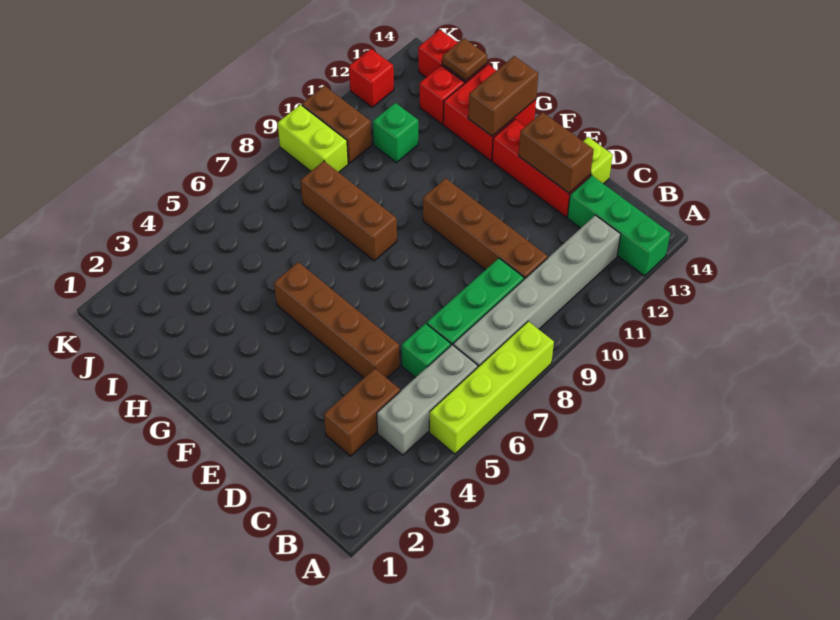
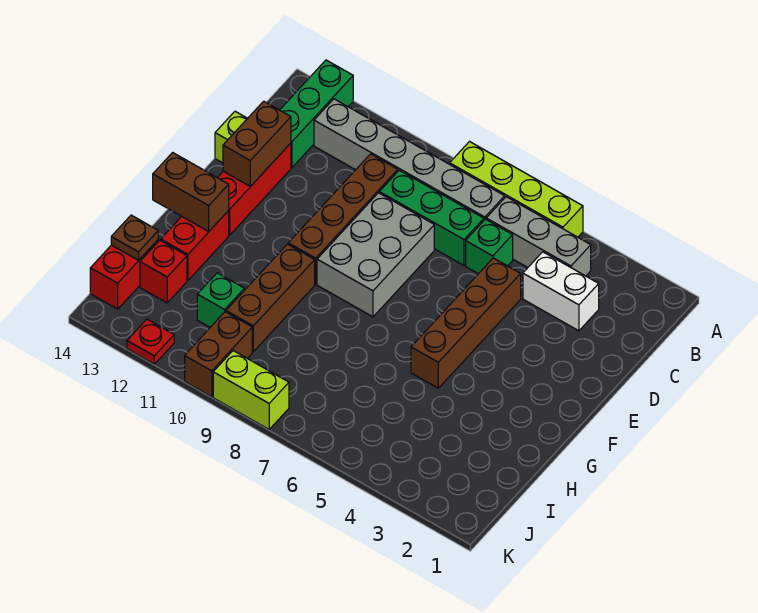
brown 1x2 brick [324,369,400,456] -> white 1x2 brick [523,252,599,331]
none -> grey 2x3 brick [317,193,434,317]
brown 1x3 brick [301,161,397,261] -> brown 1x3 brick moved to [226,244,315,352]
red 2x2 brick [443,65,536,161] -> red 1x2 brick [161,211,229,280]
lime 1x2 brick [278,105,348,172] -> lime 1x2 brick turned to [213,351,289,429]
red 1x1 brick [349,49,394,107] -> red 1x1 plate [127,319,174,364]

